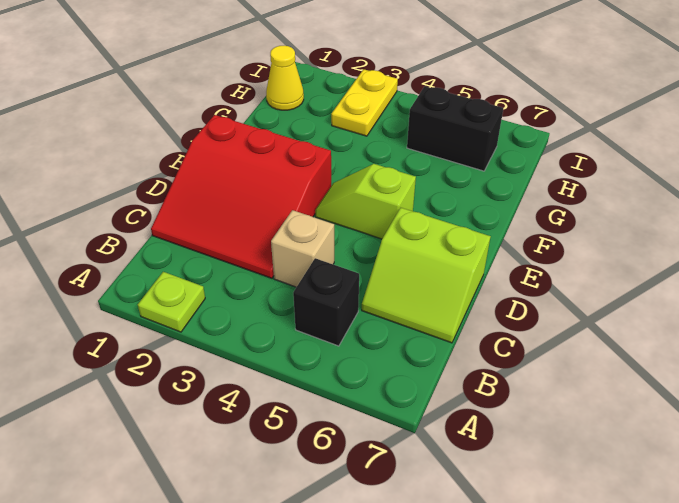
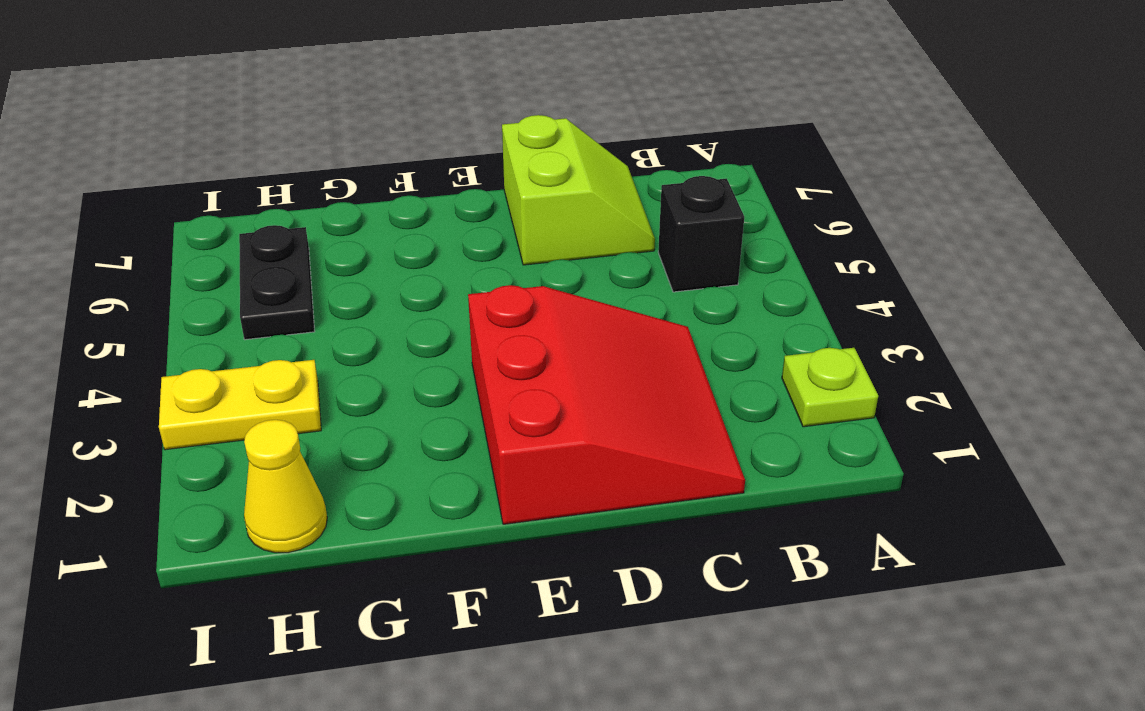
tan 1x1 brick [271,210,334,287] -> none
lime 1x2 slope [315,164,416,239] -> none
black 1x2 brick [407,86,503,171] -> black 1x2 plate [239,225,315,340]

